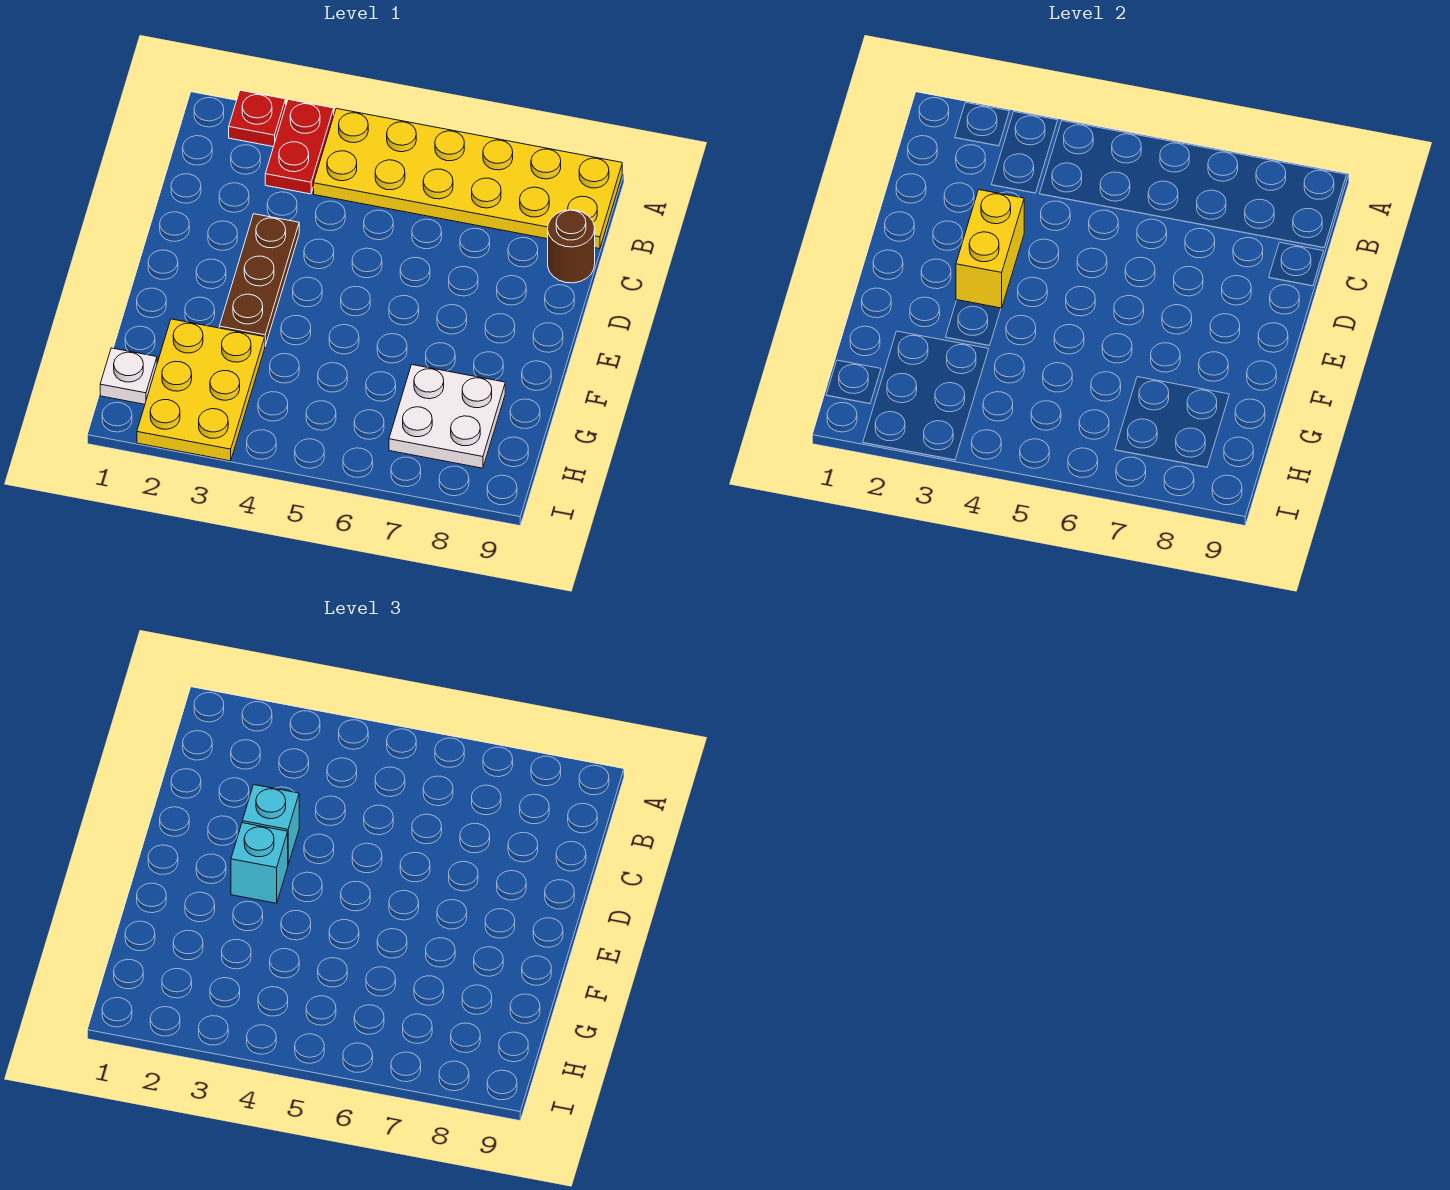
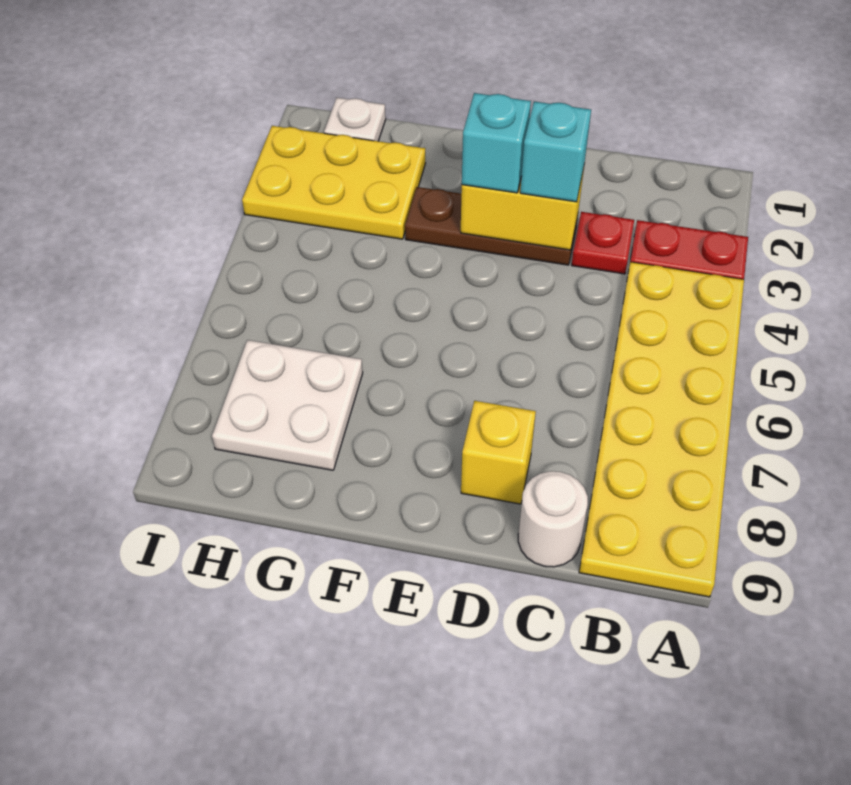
red 1x1 plate [229,90,286,147] -> red 1x1 plate moved to [572,212,634,274]
brown 1x1 round brick [548,210,595,283] -> white 1x1 round brick [518,471,588,567]
none -> yellow 1x1 brick [461,401,536,504]

